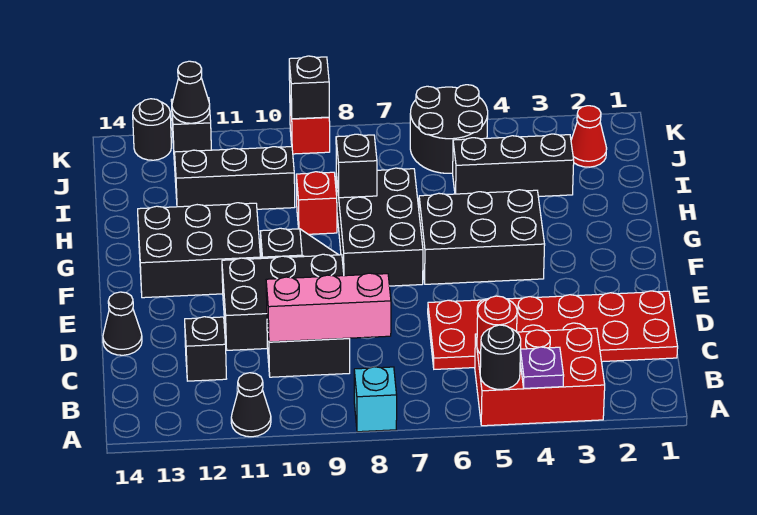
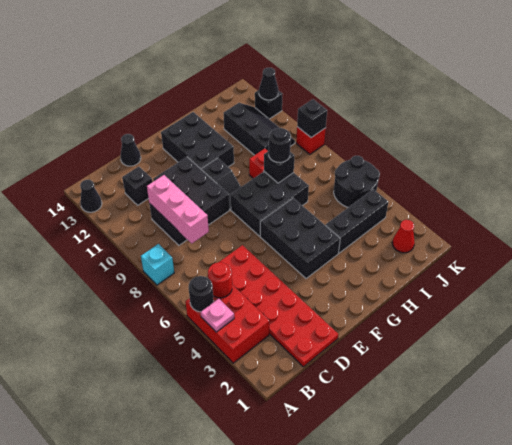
purple 1x1 plate [520,347,564,388] -> pink 1x1 plate [201,299,234,332]
black 1x1 cone [231,373,271,437] -> black 1x1 cone moved to [80,180,102,212]
black 1x3 brick [453,134,574,196] -> black 1x3 brick turned to [326,189,388,253]
black 1x1 round brick [133,99,171,160] -> black 1x1 round brick moved to [269,128,291,163]

